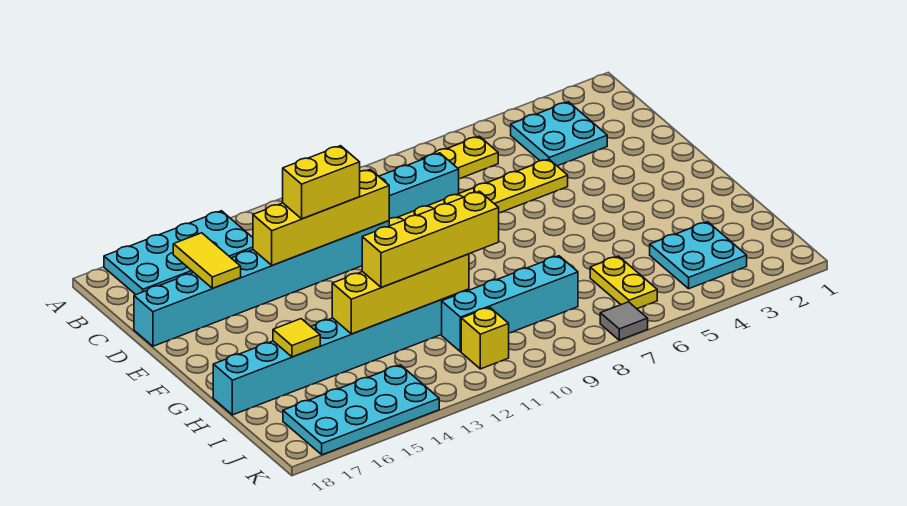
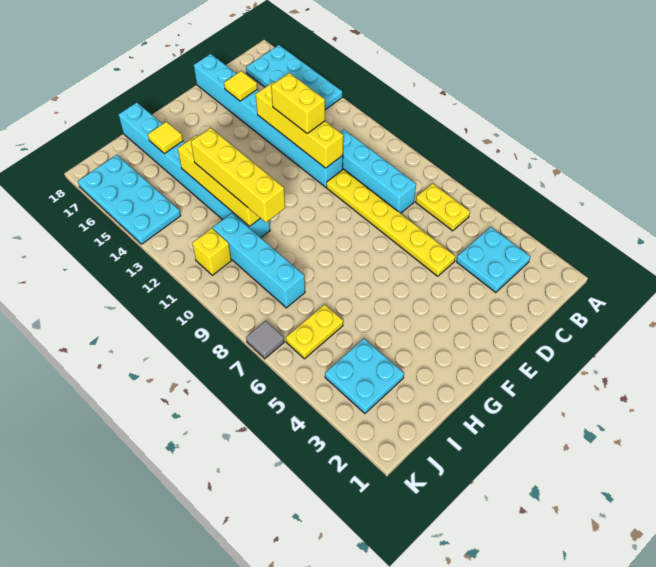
yellow 1x2 tile [173,233,241,288] -> yellow 1x1 tile [224,71,257,101]

